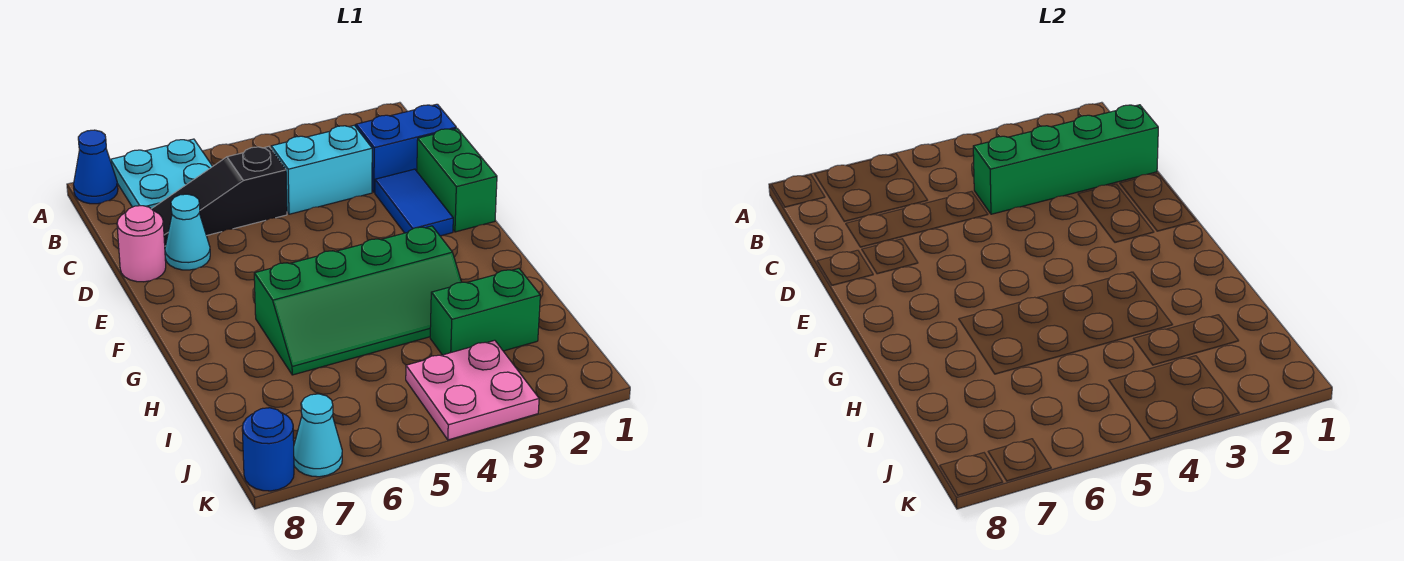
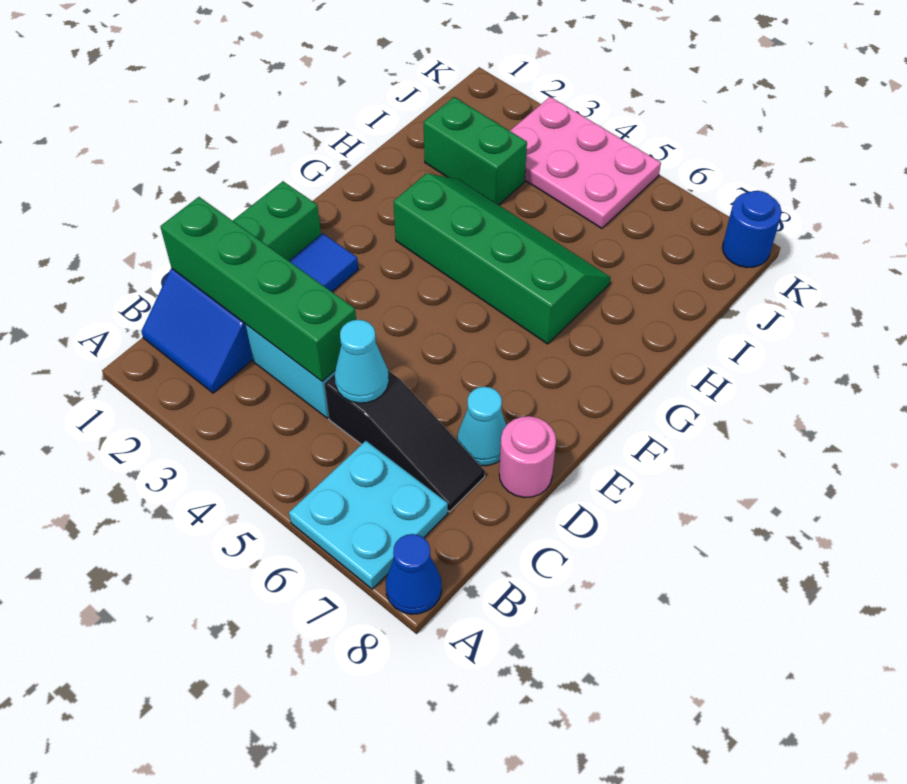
pink 2x2 plate [406,340,539,440] -> pink 2x3 plate [510,97,661,228]
cyan 1x1 cone [294,394,342,477] -> cyan 1x1 cone moved to [335,320,389,403]

